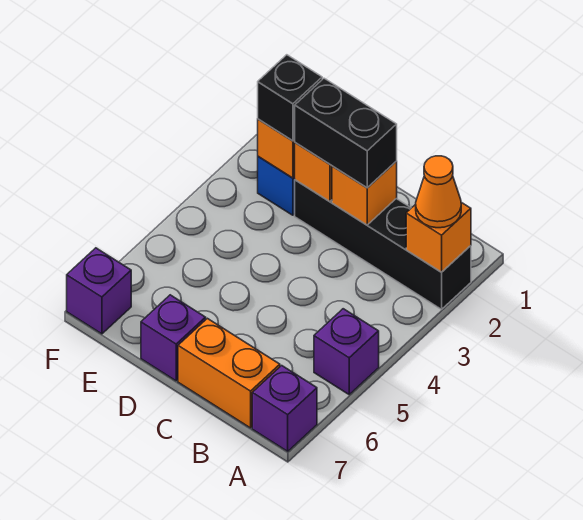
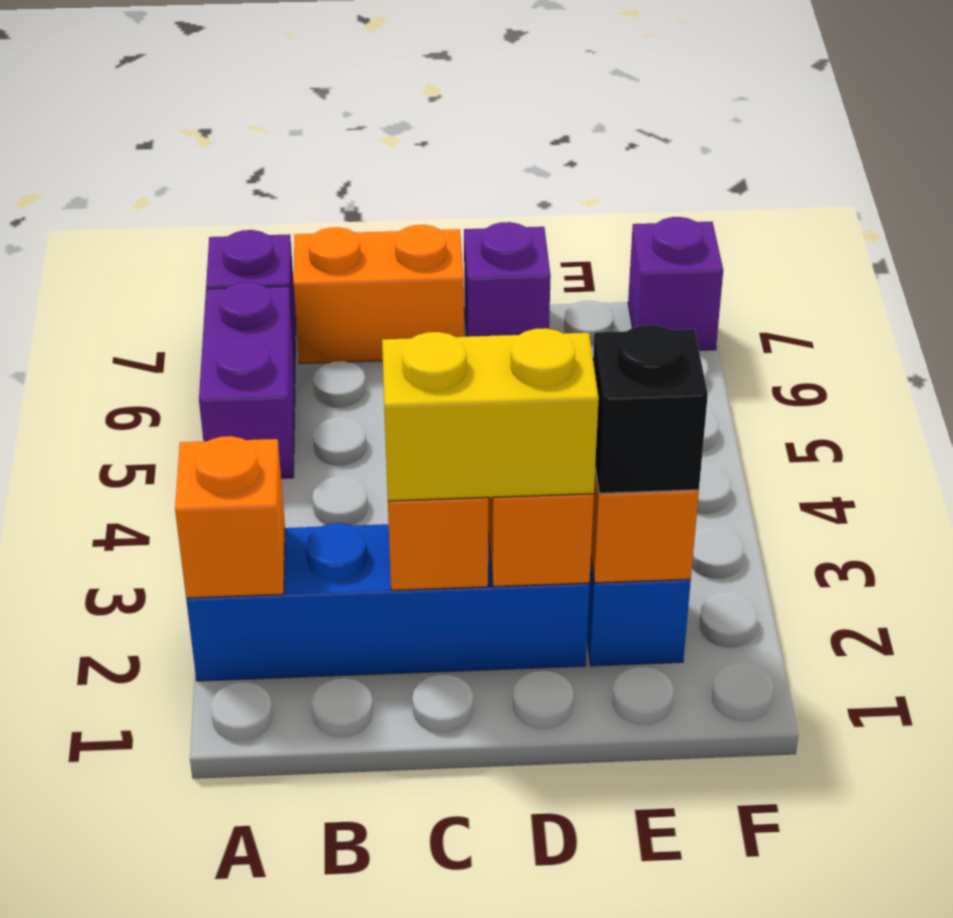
black 1x4 brick [295,180,471,309] -> blue 1x4 brick [186,523,590,681]
orange 1x1 cone [416,156,461,228] -> none
purple 1x1 brick [314,309,379,394] -> purple 1x2 brick [199,282,295,478]
black 1x2 brick [294,78,397,188] -> yellow 1x2 brick [382,328,599,501]

